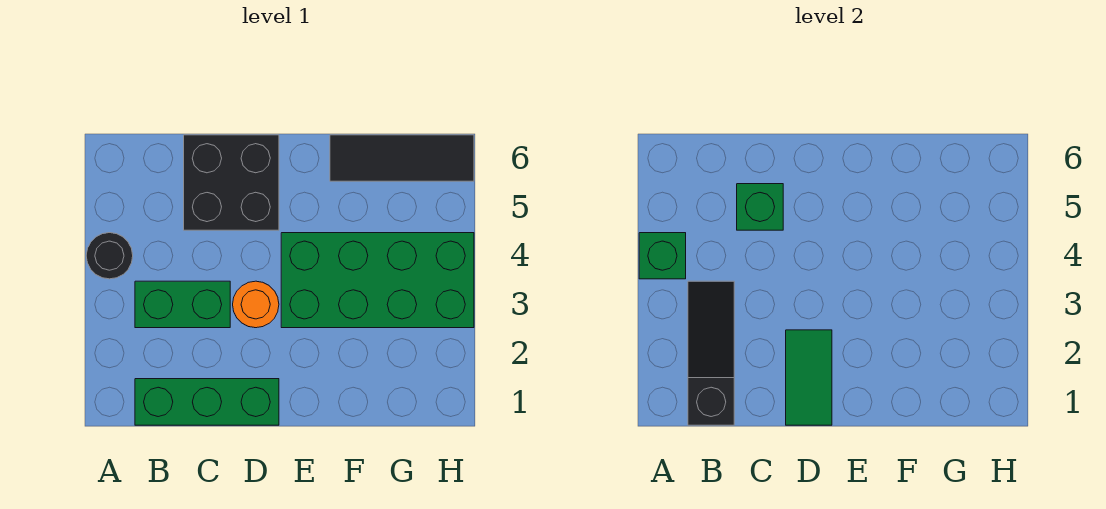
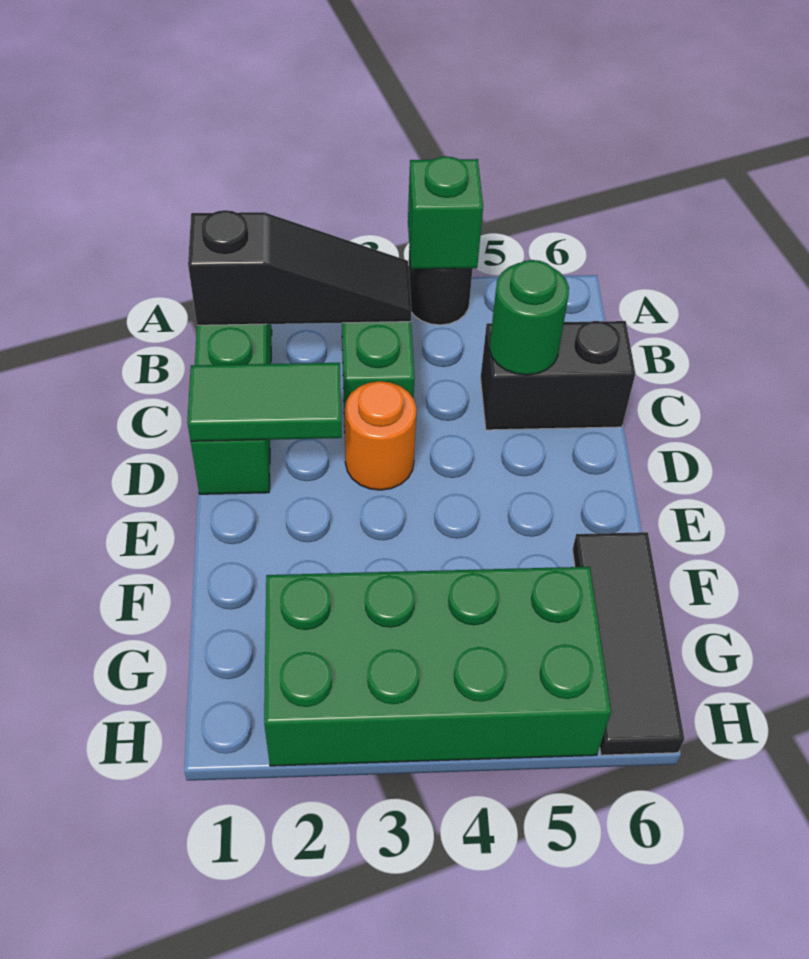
black 2x2 brick [184,135,279,230] -> black 1x2 brick [481,321,635,430]
green 1x1 brick [737,184,783,230] -> green 1x1 round brick [489,260,569,375]
green 2x4 brick [281,233,474,328] -> green 2x4 brick turned to [264,567,611,766]

